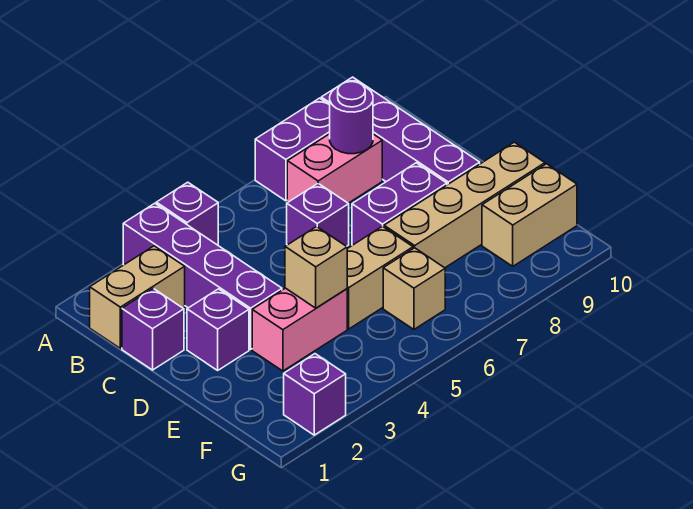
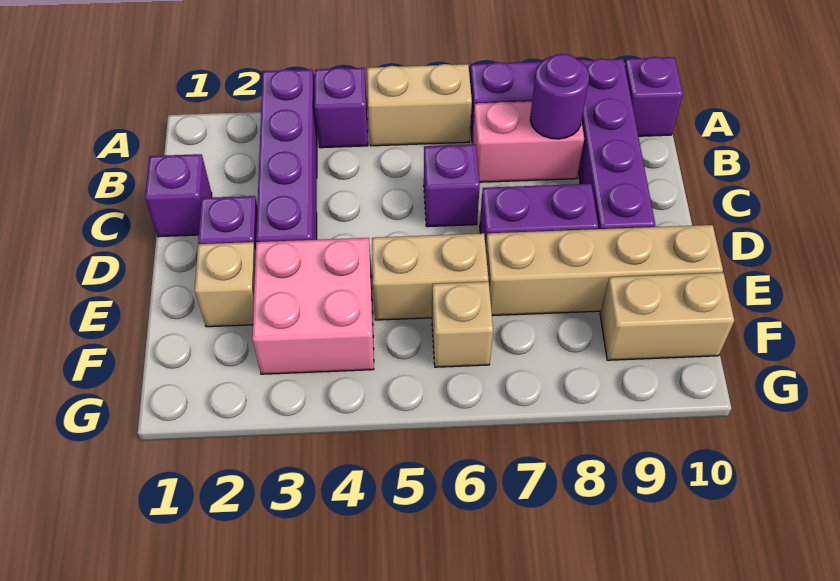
tan 1x2 brick [90,246,185,348] -> tan 1x2 brick moved to [367,64,472,146]
pink 1x2 brick [252,288,347,371] -> pink 2x2 brick [252,238,374,374]
tan 1x1 brick [285,227,347,308] -> tan 1x1 brick moved to [195,242,256,327]
purple 1x1 brick [284,354,346,435] -> purple 1x1 brick moved to [625,57,683,136]

